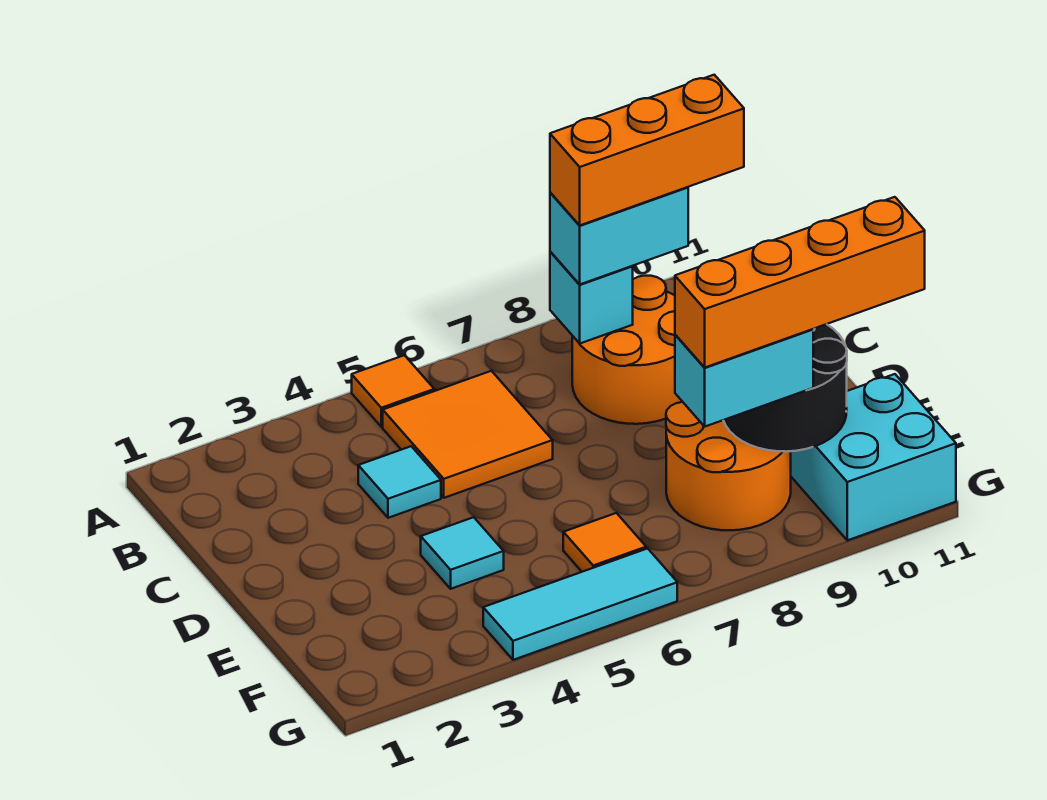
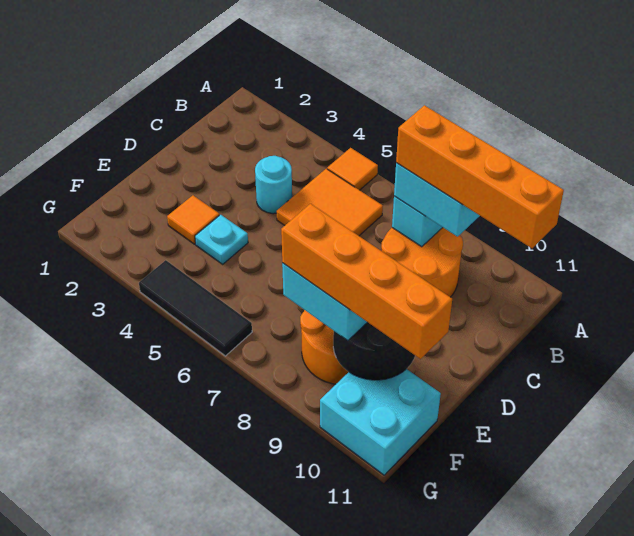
orange 1x3 brick [550,75,744,225] -> orange 1x4 brick [396,105,564,248]
cyan 1x1 tile [358,446,441,518] -> cyan 1x1 round brick [255,156,292,214]
cyan 1x1 tile [421,517,504,589] -> cyan 1x1 plate [195,215,248,264]
orange 1x1 tile [563,513,646,572] -> orange 1x1 tile moved to [167,195,219,244]
cyan 1x3 tile [483,548,677,660] -> black 1x3 tile [139,260,252,356]

